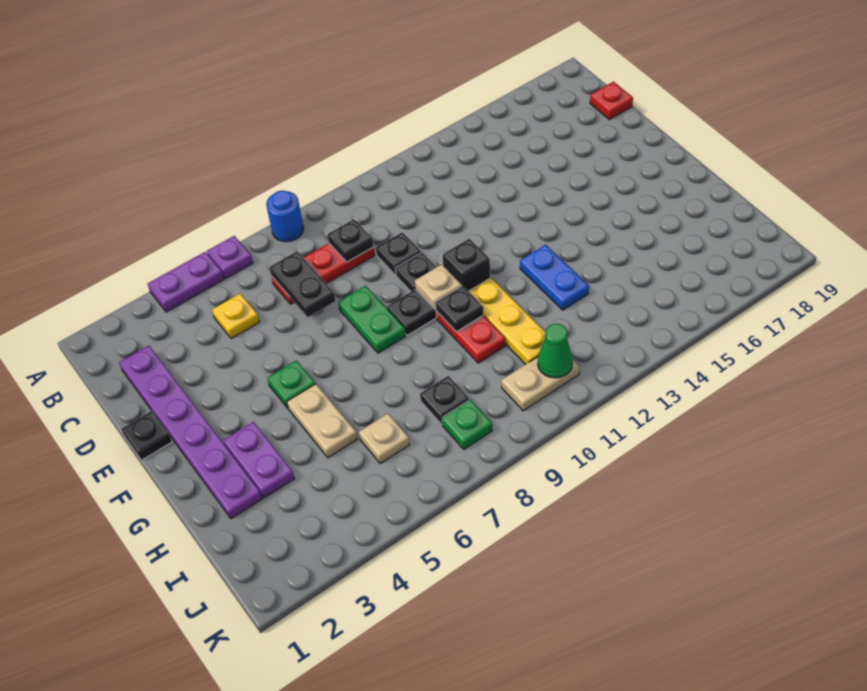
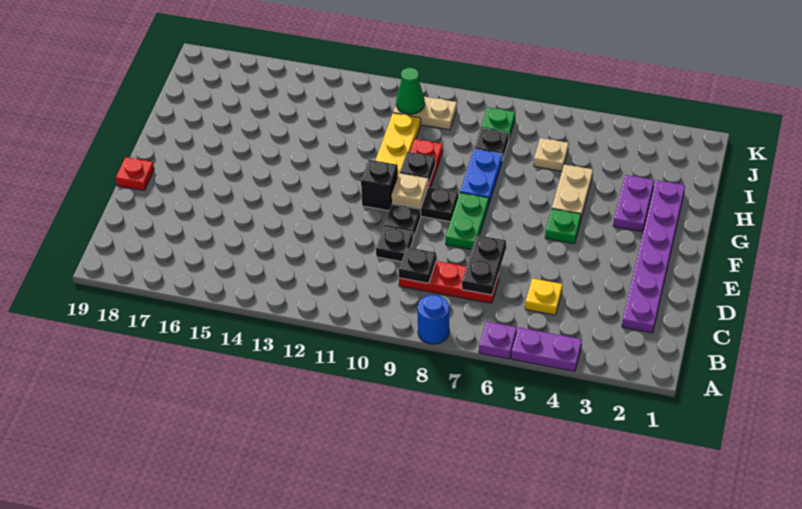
red 1x1 plate [590,82,633,120] -> red 1x1 plate moved to [116,157,154,191]
black 1x1 plate [121,411,172,460] -> none
blue 1x2 plate [520,245,589,310] -> blue 1x2 plate moved to [460,149,502,203]

